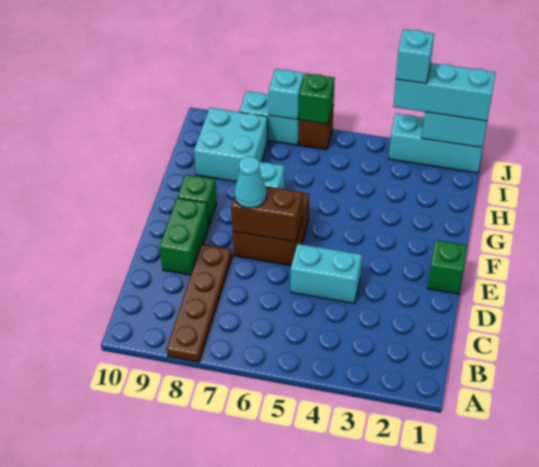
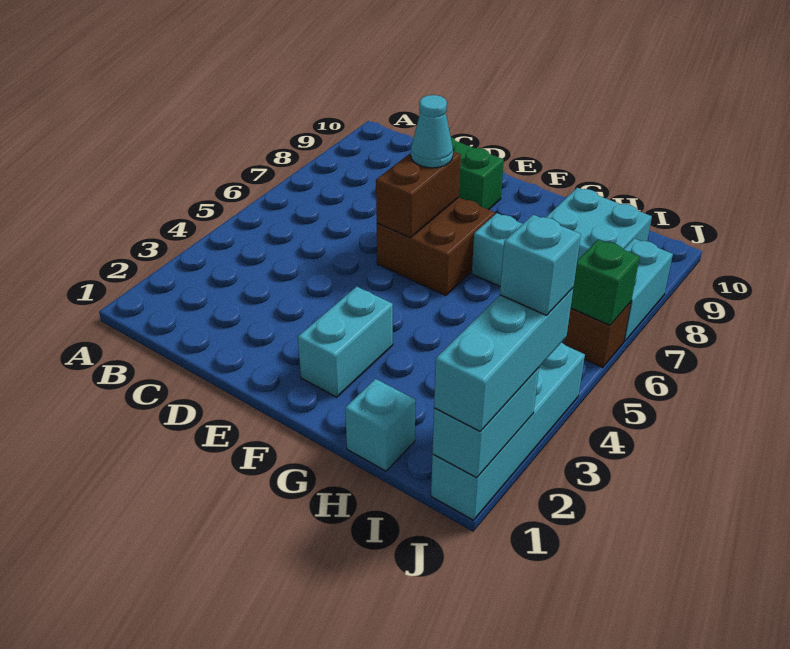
brown 1x4 plate [167,244,232,362] -> none
cyan 1x2 brick [291,244,362,303] -> cyan 1x2 brick moved to [298,286,393,397]
green 1x1 brick [428,240,467,294] -> none
green 1x1 brick [177,174,217,225] -> none
cyan 1x3 brick [389,114,483,173] -> cyan 1x4 brick [431,342,585,520]
cyan 1x1 brick [269,69,304,120] -> cyan 1x1 brick moved to [345,379,416,471]

